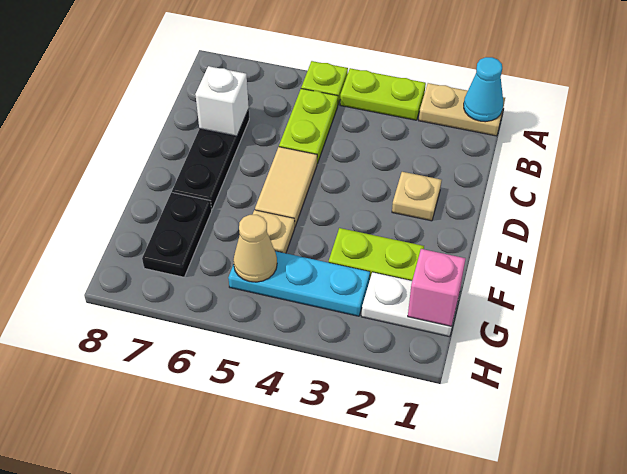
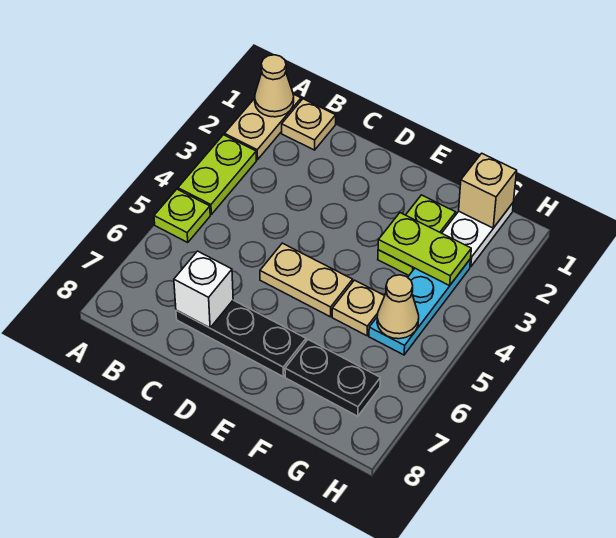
cyan 1x1 cone [464,57,503,122] -> tan 1x1 cone [255,55,294,117]
lime 1x2 plate [279,89,338,164] -> lime 1x2 plate moved to [378,213,471,286]
tan 1x1 plate [392,172,442,221] -> tan 1x1 plate moved to [282,99,336,150]
tan 1x2 tile [255,147,317,226] -> tan 1x2 plate [260,243,353,317]
pink 1x1 brick [408,249,466,326] -> tan 1x1 brick [459,153,517,228]

